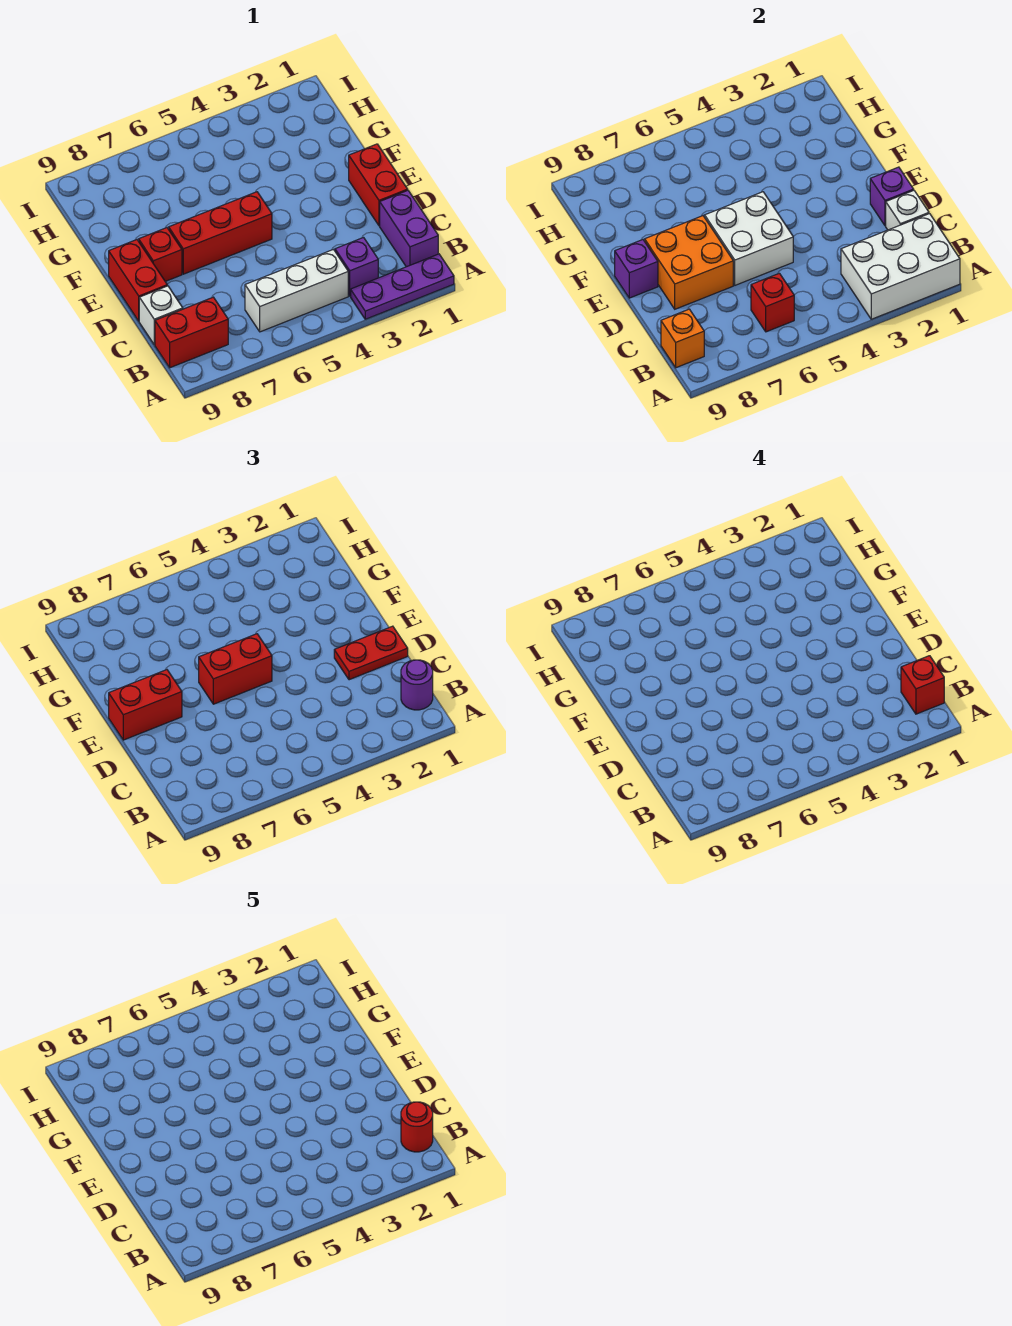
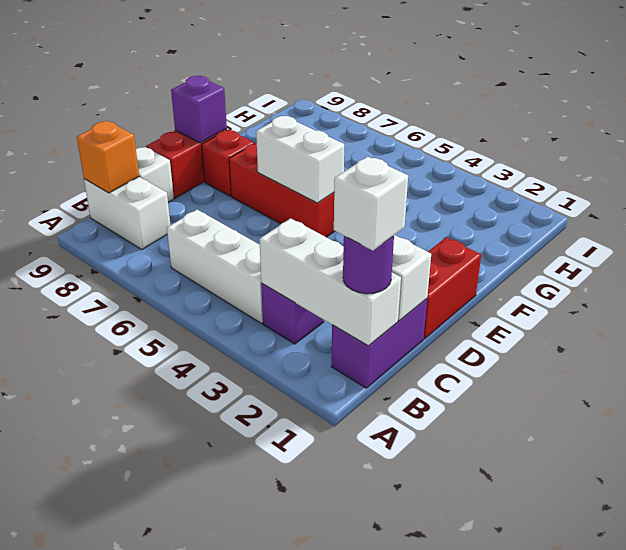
purple 1x3 plate [351,254,454,319] -> none
white 2x3 brick [841,214,960,319] -> white 1x3 brick [259,218,401,346]
red 1x1 brick [901,656,944,714] -> white 1x1 brick [334,157,408,251]
red 1x1 round brick [401,1102,433,1152] -> none
red 1x1 brick [751,273,794,332] -> none
red 1x2 brick [155,297,228,368] -> white 1x2 brick [84,177,170,250]
purple 1x1 brick [870,167,914,226] -> none
red 1x2 plate [334,626,408,680] -> none
white 2x2 brick [705,192,793,285] -> white 1x2 brick [256,116,344,203]
orange 2x2 brick [645,216,733,309] -> none
red 1x2 brick [199,634,272,704] -> none
red 1x2 brick [109,670,182,740] -> none

